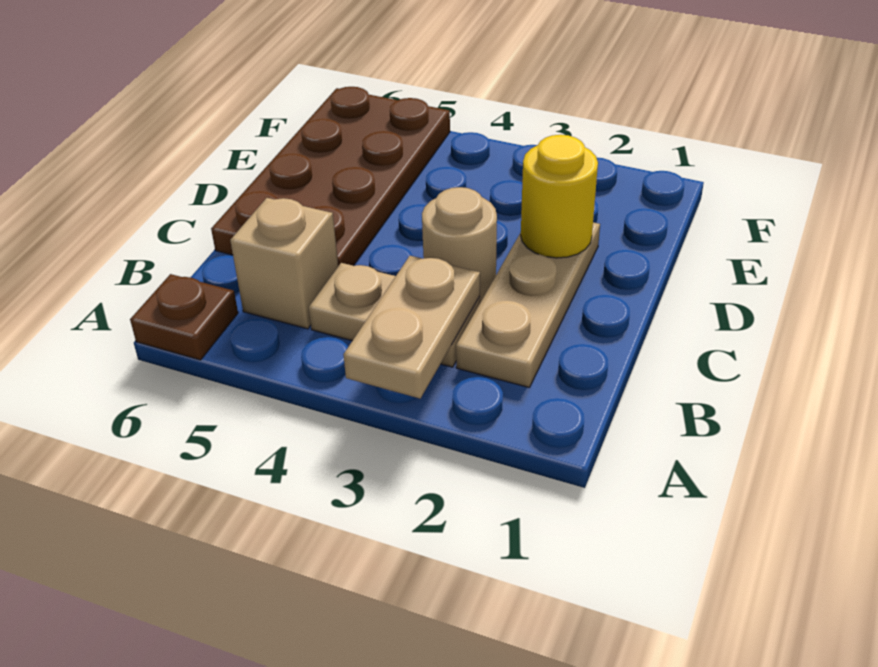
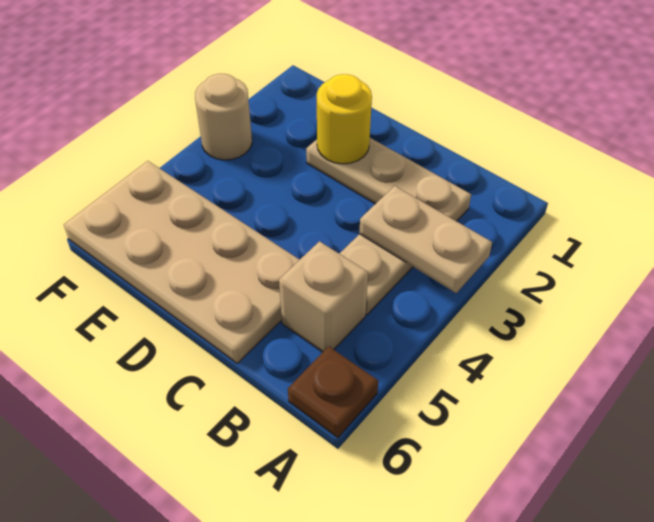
tan 1x1 round brick [422,187,497,302] -> tan 1x1 round brick moved to [195,74,252,160]
brown 2x4 plate [211,87,450,266] -> tan 2x4 plate [64,161,299,363]

